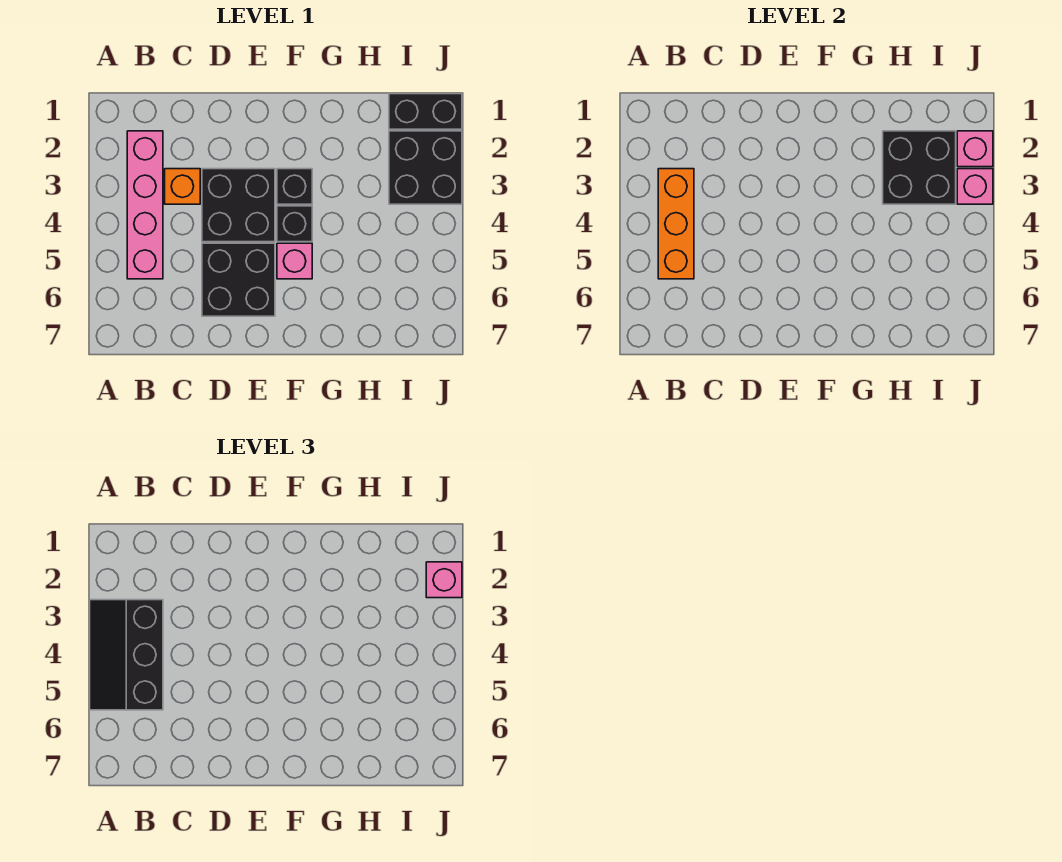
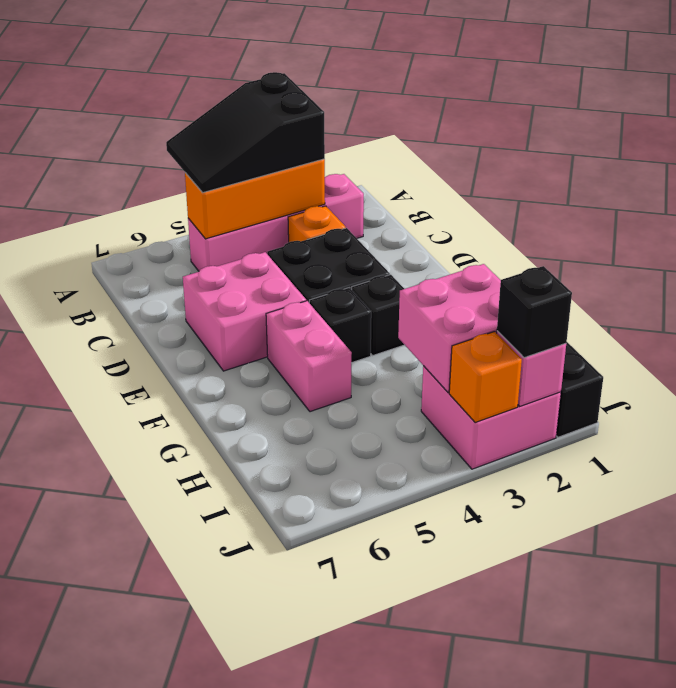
black 2x3 slope [90,600,163,710] -> black 2x3 slope turned to [166,72,325,193]
black 2x2 brick [202,243,275,316] -> pink 2x2 brick [183,252,306,371]
pink 1x1 brick [277,243,312,279] -> pink 1x2 brick [266,301,352,412]
black 2x2 brick [883,131,956,204] -> pink 2x2 brick [398,264,501,393]
black 2x2 brick [389,131,462,204] -> pink 2x2 brick [421,366,561,469]
pink 1x1 brick [426,562,462,598] -> black 1x1 brick [497,266,572,358]
pink 1x1 brick [957,169,993,204] -> orange 1x1 brick [449,332,522,422]

